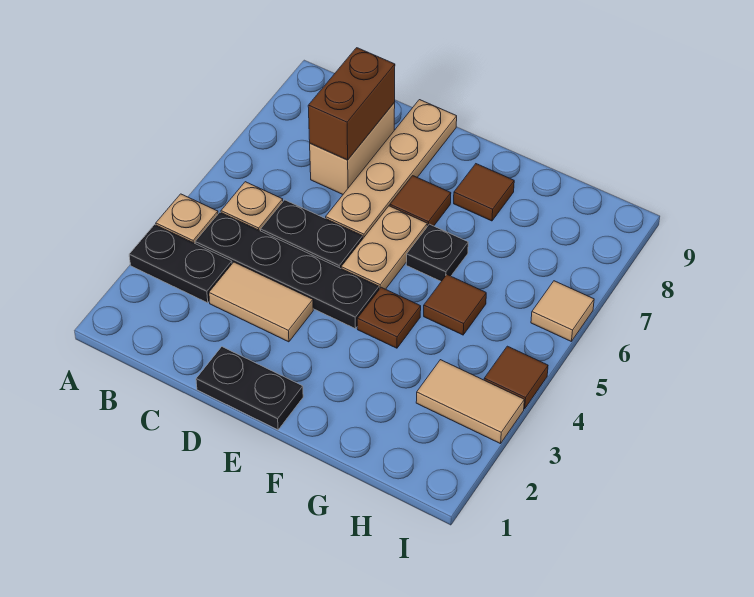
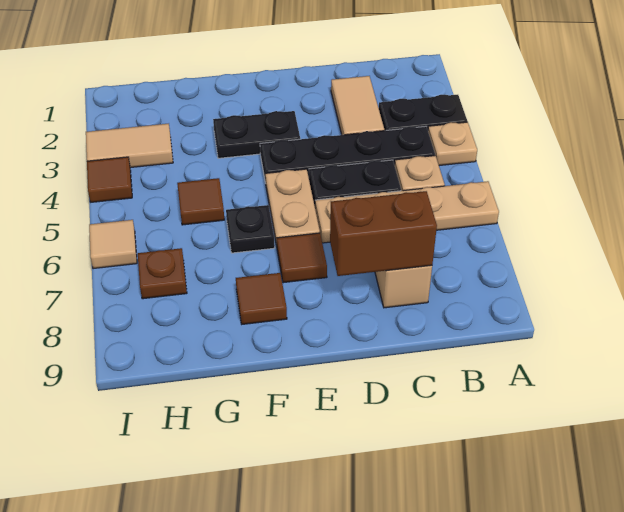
tan 1x2 tile [209,262,313,342] -> tan 1x2 tile turned to [331,76,384,135]
brown 1x2 brick [308,48,395,160] -> brown 1x2 brick turned to [330,191,437,276]
black 1x2 plate [196,347,303,430] -> black 1x2 plate moved to [213,111,300,158]
tan 1x4 plate [326,100,457,238] -> tan 1x4 plate turned to [315,181,499,243]
brown 1x1 plate [357,287,421,348] -> brown 1x1 plate moved to [138,248,187,299]

